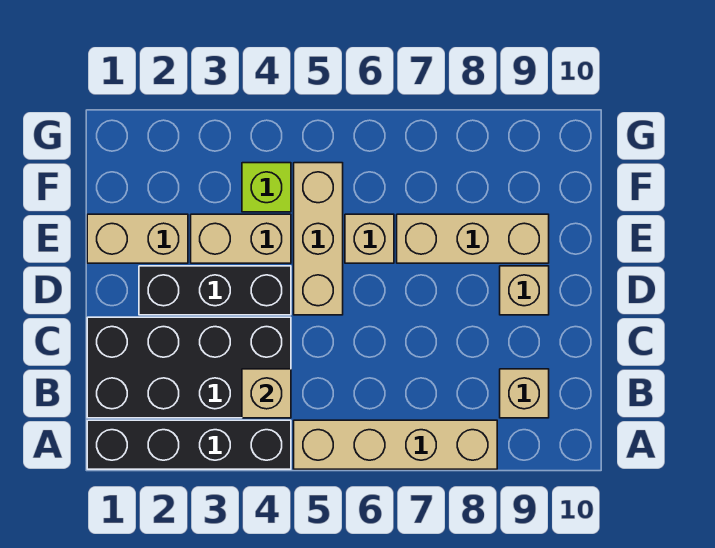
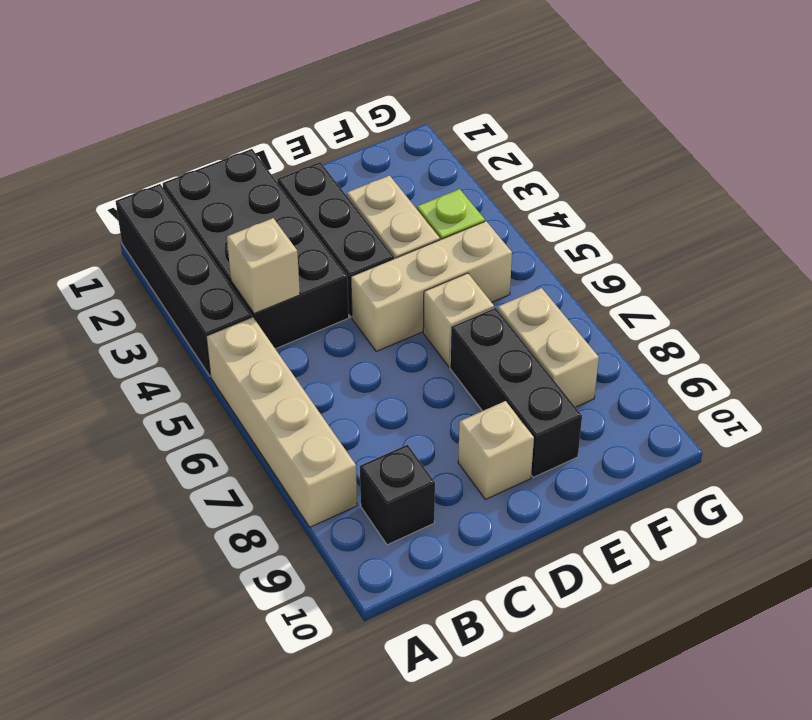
tan 1x1 brick [500,369,549,418] -> black 1x1 brick [360,445,435,545]
tan 1x2 brick [87,214,188,263] -> tan 1x2 brick moved to [498,288,599,407]
tan 1x3 brick [397,214,549,263] -> black 1x3 brick [450,308,582,477]

